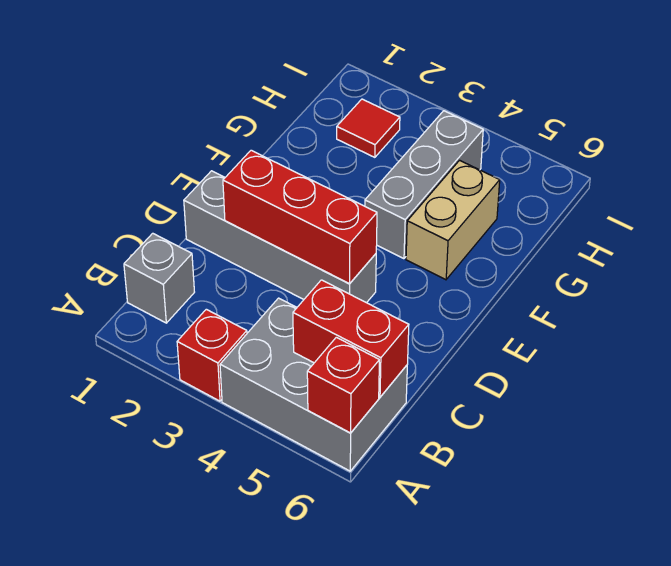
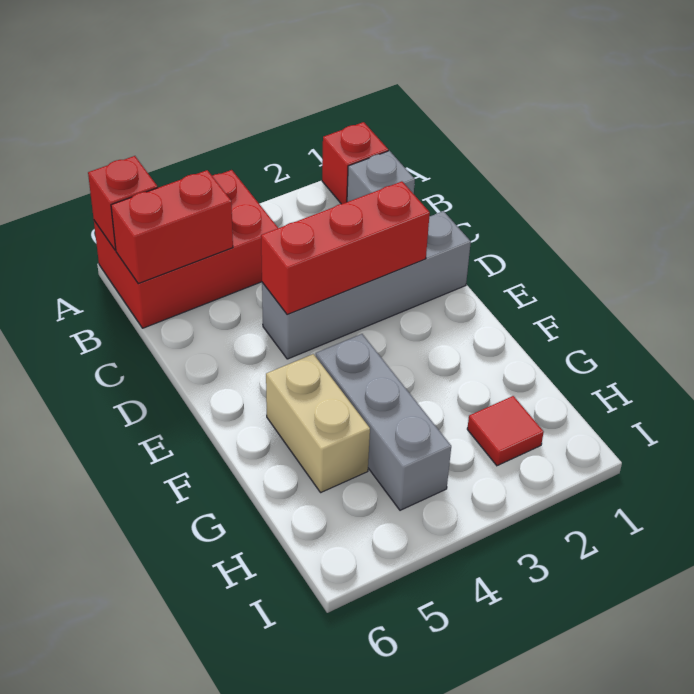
red 1x1 brick [177,309,247,401] -> red 1x1 brick moved to [322,122,388,204]
grey 2x3 brick [220,298,407,471] -> red 2x3 brick [94,170,278,328]

